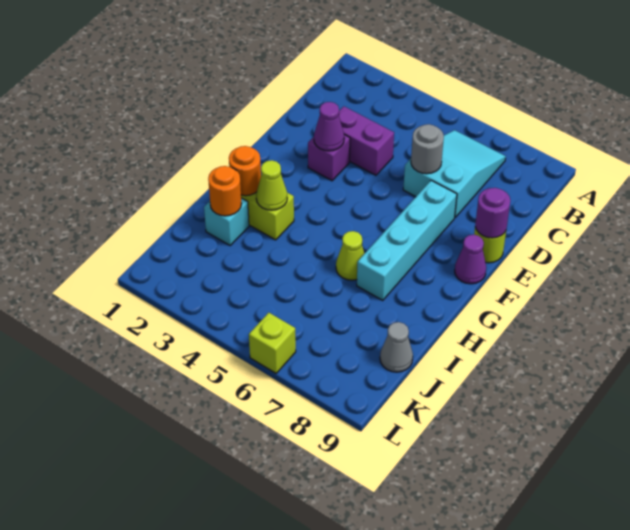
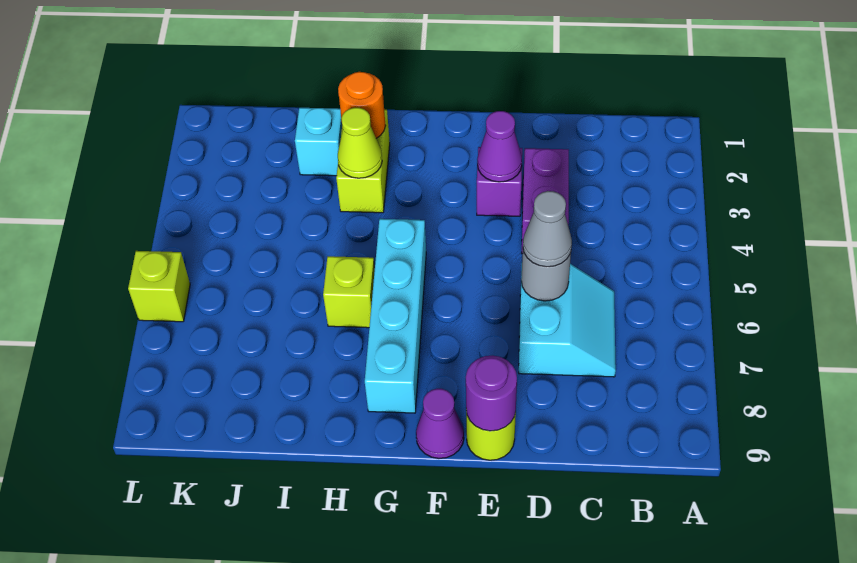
cyan 2x3 slope [403,130,506,217] -> cyan 2x2 slope [519,264,616,377]
cyan 1x4 brick [357,180,457,300] -> cyan 1x4 brick turned to [365,219,426,413]
lime 1x1 cone [336,231,365,280] -> lime 1x1 brick [323,256,375,328]
orange 1x1 round brick [208,166,242,216] -> none
grey 1x1 cone [380,322,413,372] -> grey 1x1 cone moved to [523,191,572,267]

